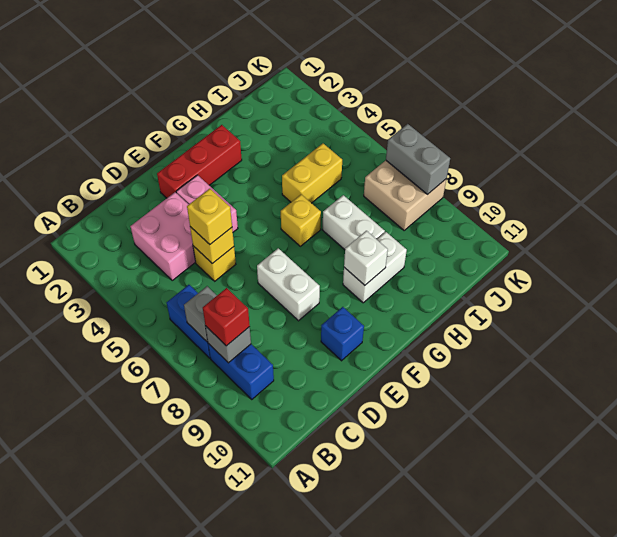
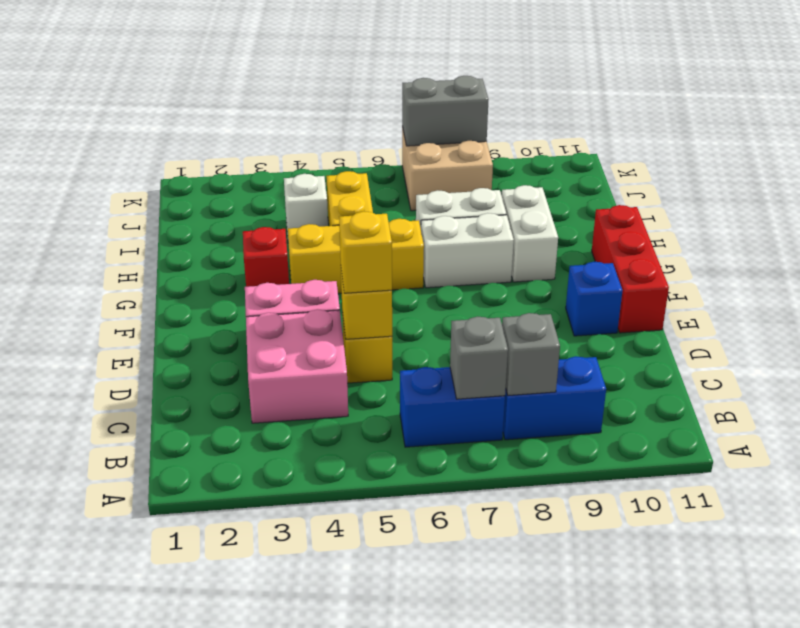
red 1x1 brick [203,288,250,346] -> red 1x1 brick moved to [243,227,289,287]
red 1x3 brick [157,125,242,198] -> red 1x3 brick moved to [592,205,669,333]
white 1x2 brick [257,248,320,321] -> white 1x2 brick moved to [421,213,514,288]
yellow 1x1 brick [281,194,321,246] -> yellow 1x3 brick [288,219,424,293]
white 1x1 brick [344,231,388,285] -> white 1x1 brick moved to [284,174,328,235]

